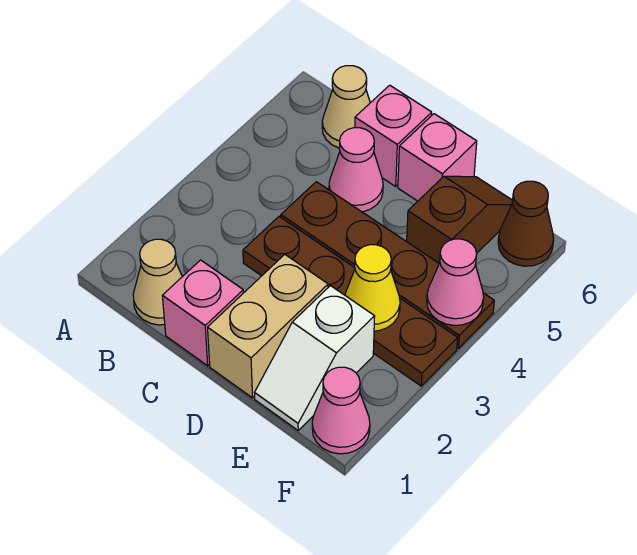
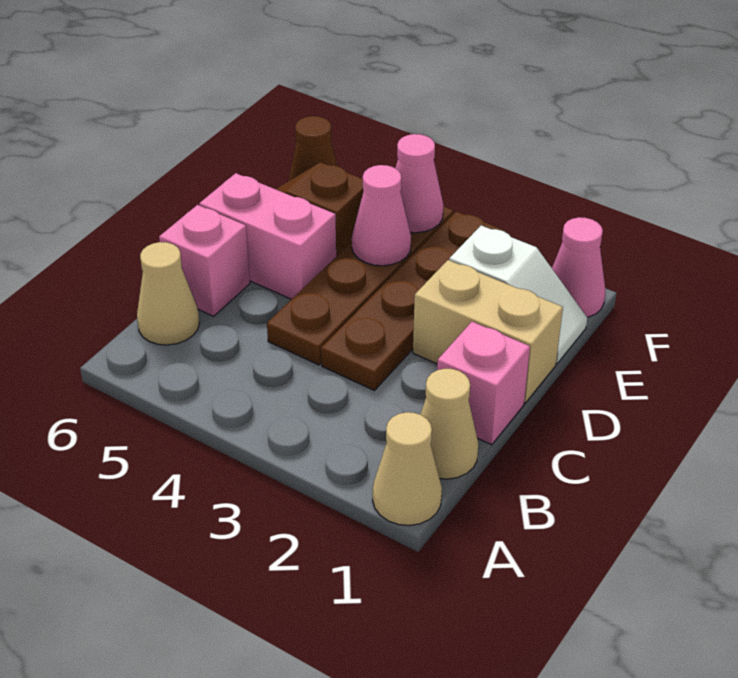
none -> tan 1x1 cone [373,412,442,526]
pink 1x1 cone [329,128,383,212] -> pink 1x1 cone moved to [352,165,411,266]
pink 1x1 brick [398,114,477,201] -> pink 1x2 brick [199,173,336,299]
yellow 1x1 cone [345,245,400,331] -> none

